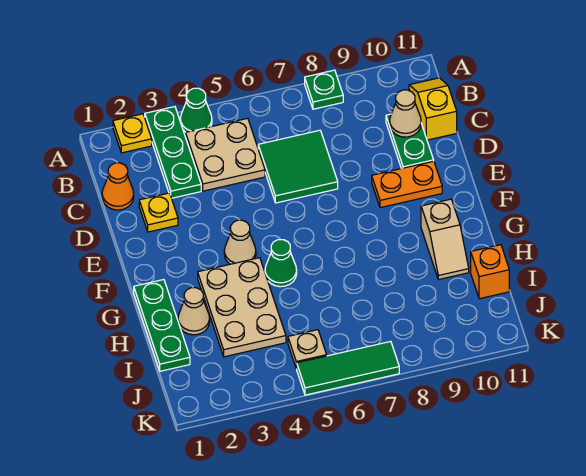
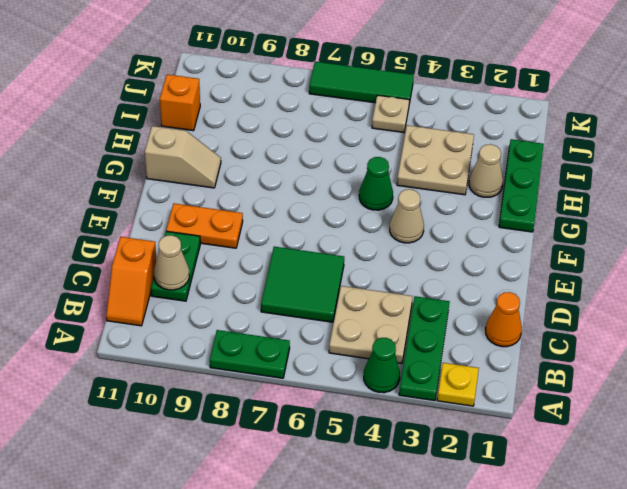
green 1x1 plate [305,70,343,109] -> green 1x2 plate [210,330,290,378]
yellow 1x2 slope [409,78,457,140] -> orange 1x2 slope [106,237,156,326]
yellow 1x1 plate [139,193,178,232] -> none
tan 2x3 plate [198,258,286,357] -> tan 2x2 plate [397,125,474,195]
tan 1x2 slope [421,199,469,280] -> tan 1x2 slope turned to [145,126,221,188]

